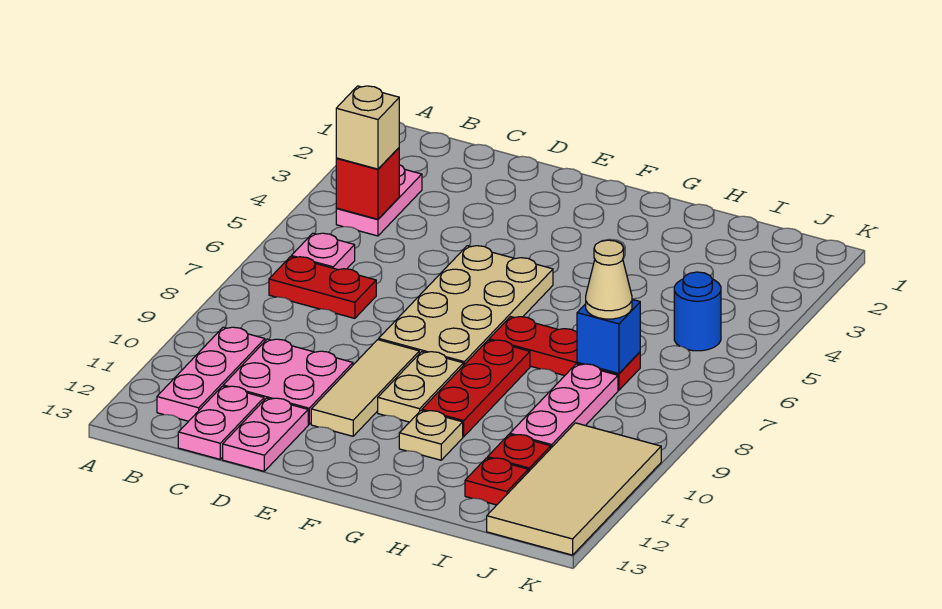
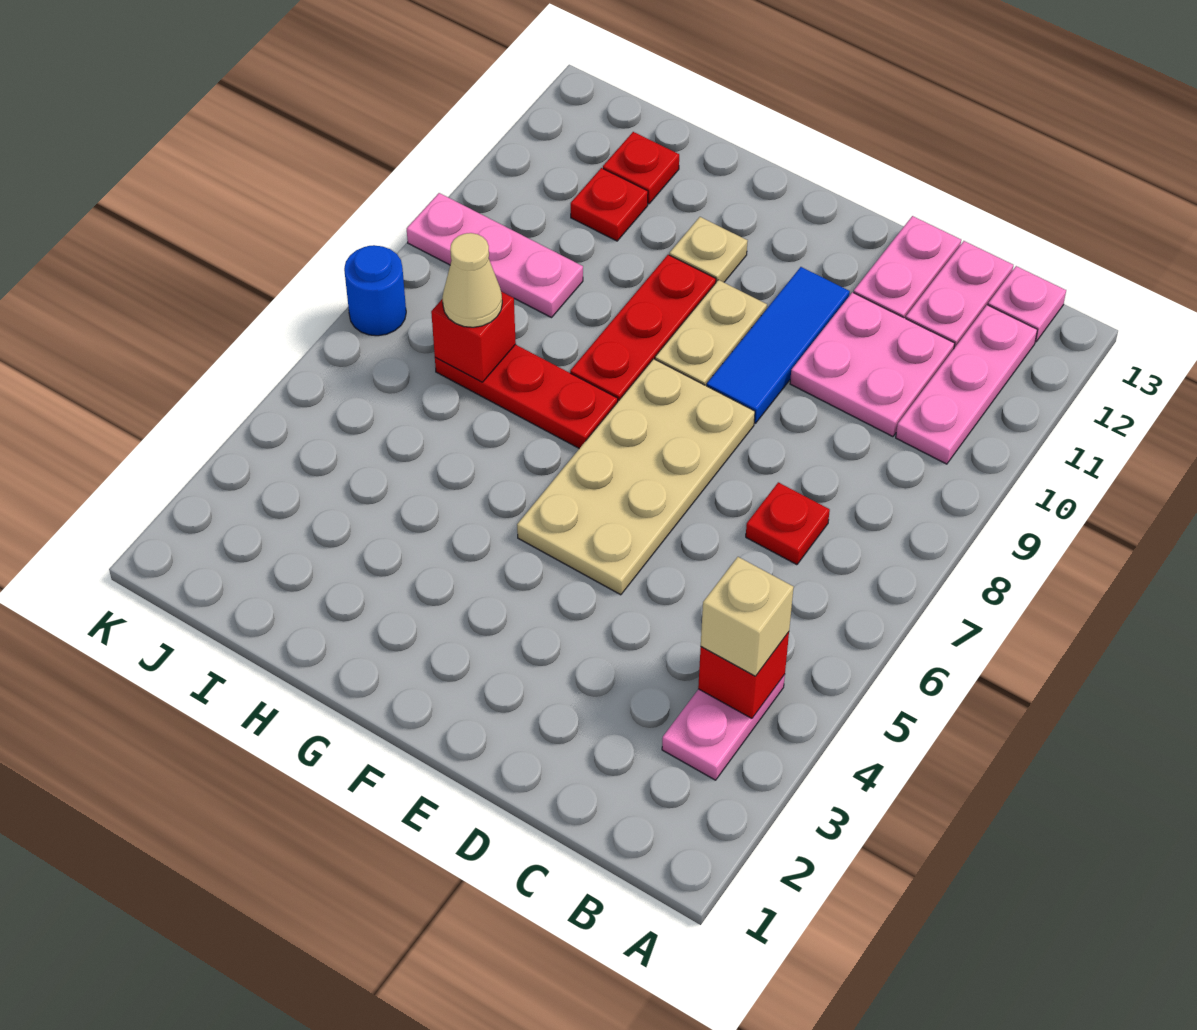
pink 1x1 plate [291,233,355,270] -> pink 1x1 plate moved to [988,266,1066,342]
red 1x2 plate [269,257,376,318] -> red 1x1 plate [746,482,830,565]
tan 1x3 tile [311,340,419,436] -> blue 1x3 tile [707,267,850,423]
blue 1x1 brick [577,299,640,373] -> red 1x1 brick [431,292,516,382]
pink 1x3 plate [510,364,618,448] -> pink 1x3 plate turned to [407,193,583,318]
blue 1x1 round brick [674,272,721,351] -> blue 1x1 round brick moved to [344,245,406,336]
tan 2x4 tile [487,423,661,555] -> none

